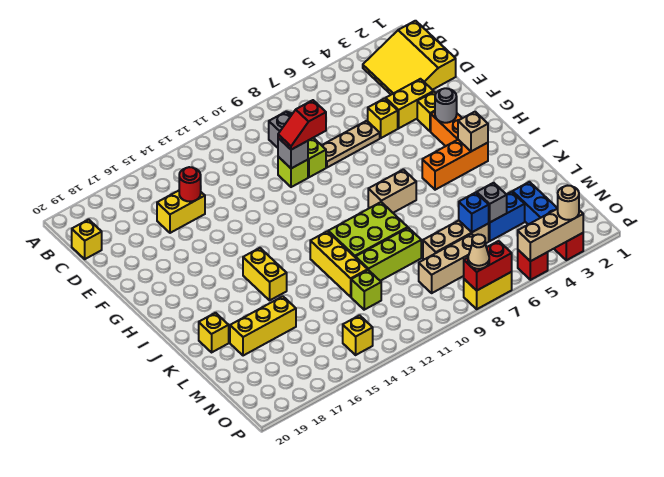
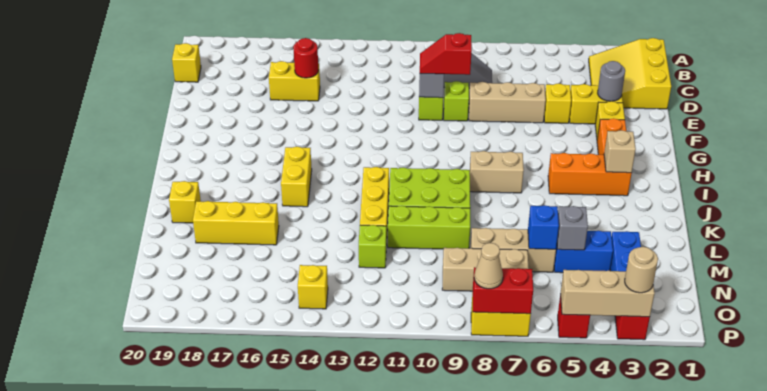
tan 1x3 plate [322,121,380,167] -> tan 1x3 brick [469,82,546,123]
grey 1x1 round brick [435,88,457,123] -> grey 1x1 round brick moved to [598,61,625,101]

